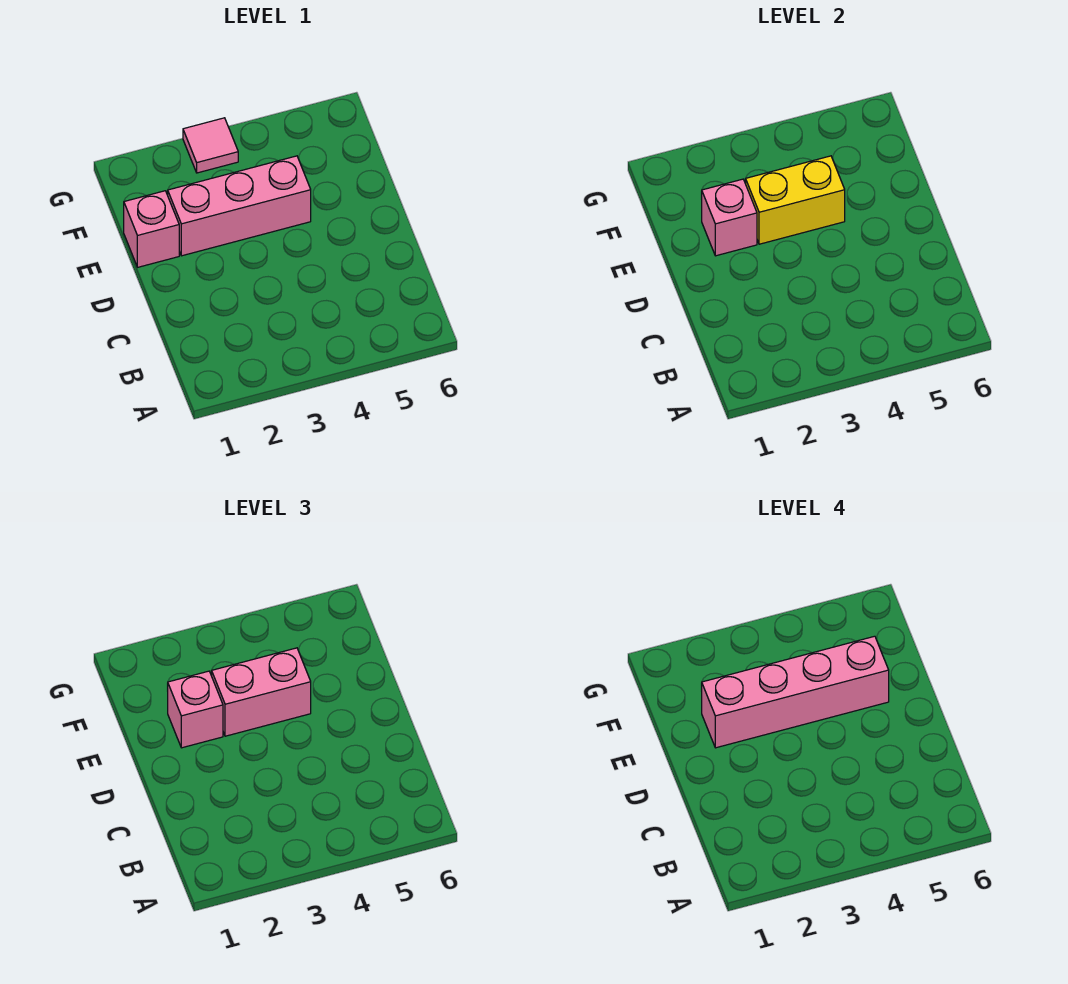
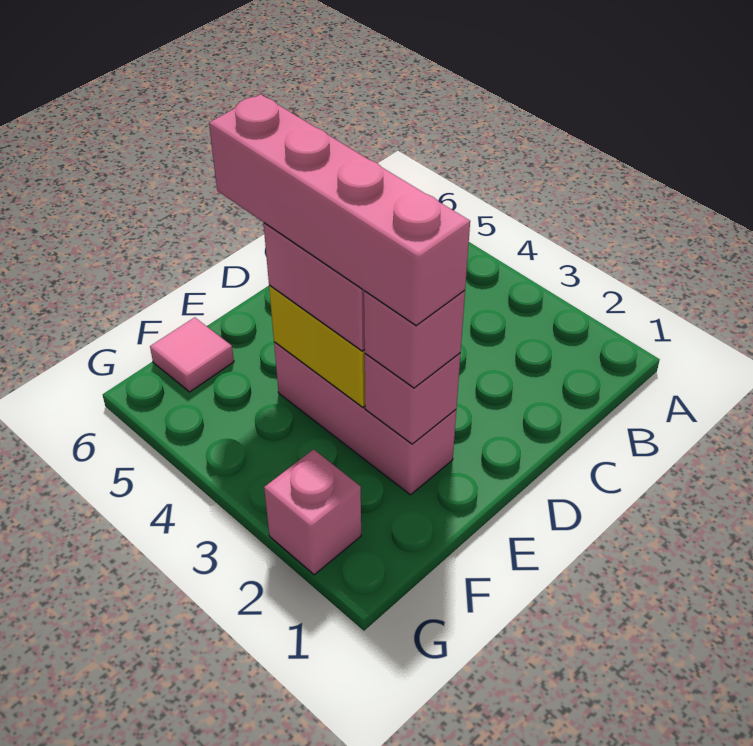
pink 1x1 brick [124,191,179,267] -> pink 1x1 brick moved to [264,449,361,575]
pink 1x1 tile [183,118,238,173] -> pink 1x1 tile moved to [150,317,234,392]

